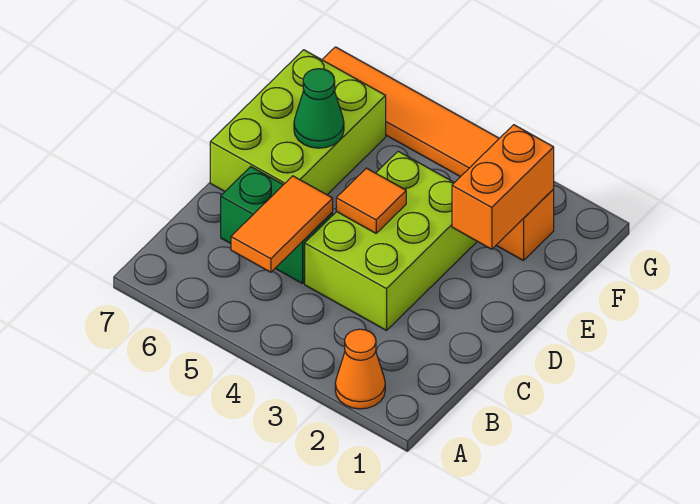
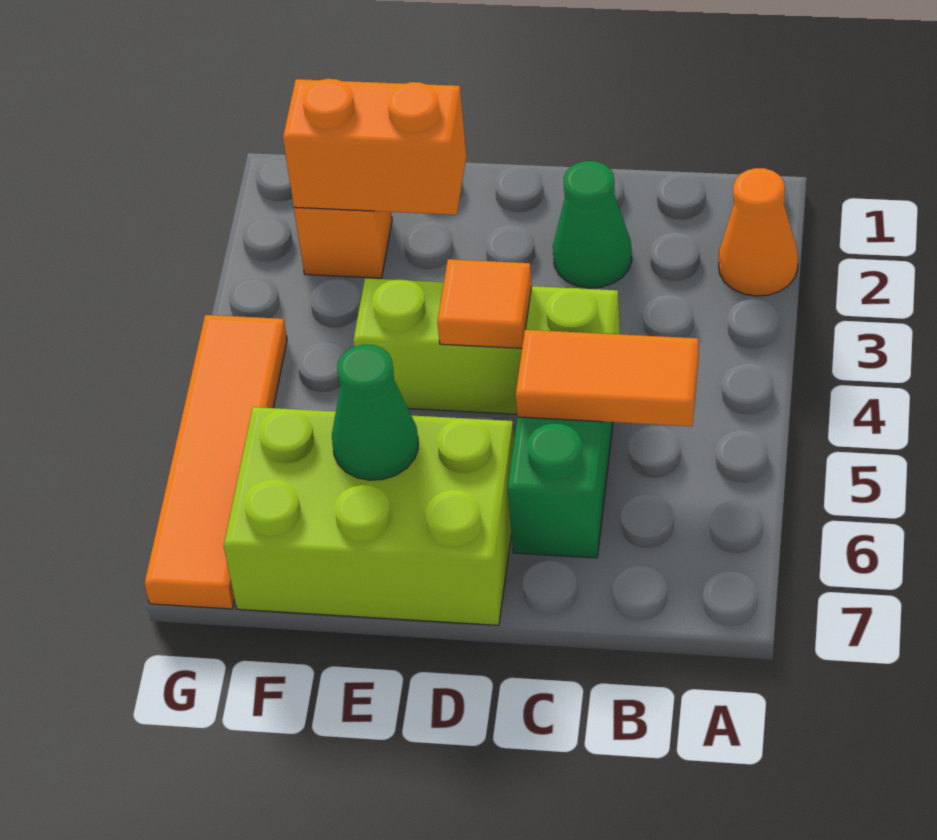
none -> green 1x1 cone [553,161,632,288]
lime 2x3 brick [305,151,477,330] -> lime 1x3 brick [353,278,620,414]

